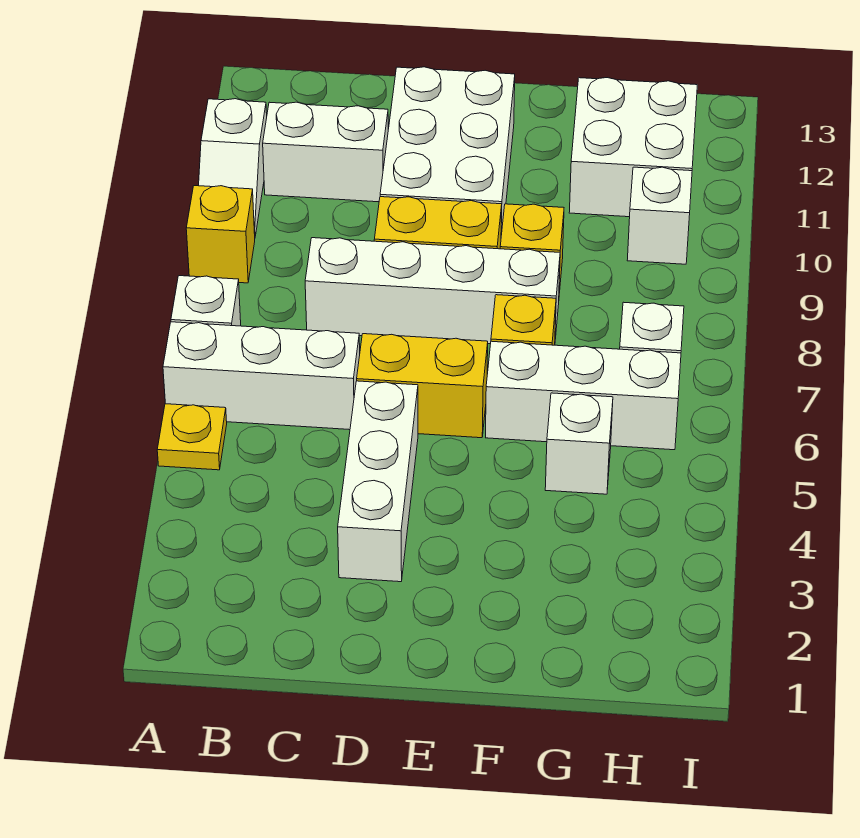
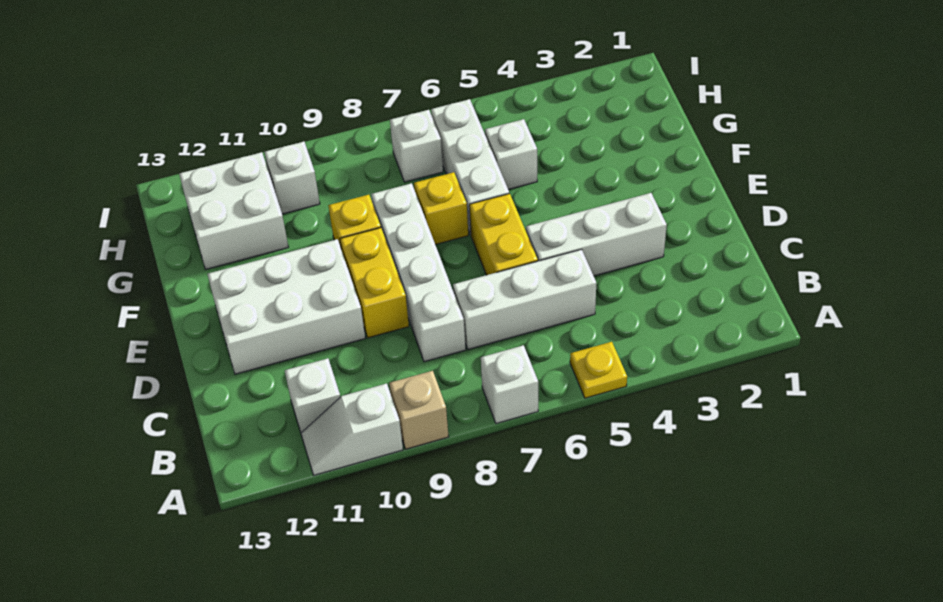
white 1x3 brick [163,322,360,430] -> white 1x3 brick turned to [453,249,596,349]
yellow 1x1 brick [186,186,255,283] -> tan 1x1 brick [389,371,449,449]
white 1x2 slope [199,99,267,236] -> white 1x2 slope turned to [301,383,403,475]
white 1x2 brick [263,102,388,202] -> white 1x1 brick [285,358,340,433]

